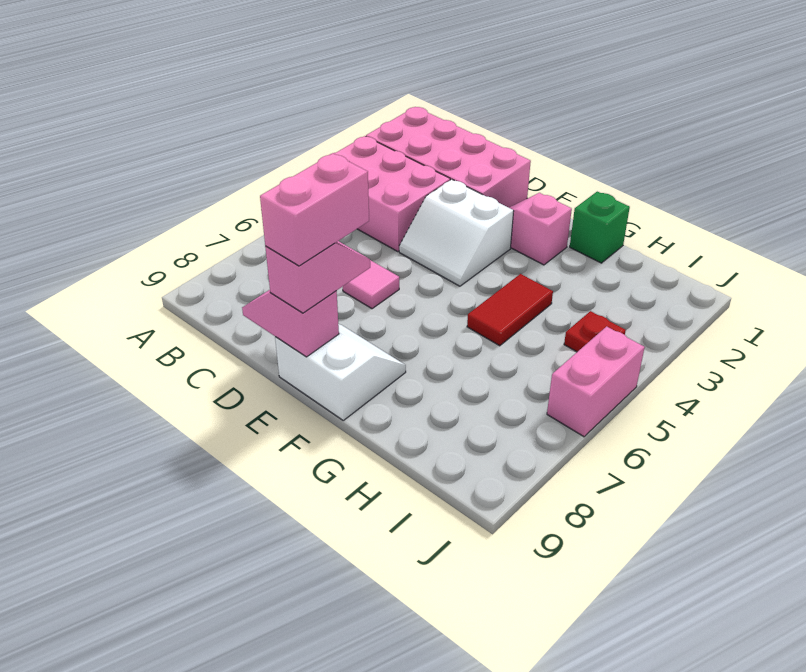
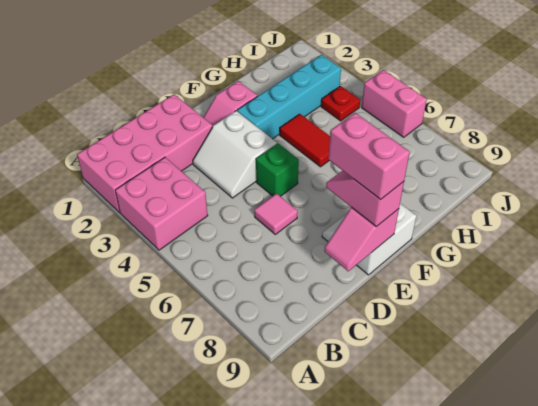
pink 2x3 brick [330,136,450,252] -> pink 2x2 brick [115,157,208,250]
white 2x2 slope [399,179,514,286] -> white 2x2 slope turned to [193,111,277,198]
none -> cyan 1x4 brick [237,55,341,139]
green 1x1 brick [570,192,630,263] -> green 1x1 brick moved to [256,143,299,196]

